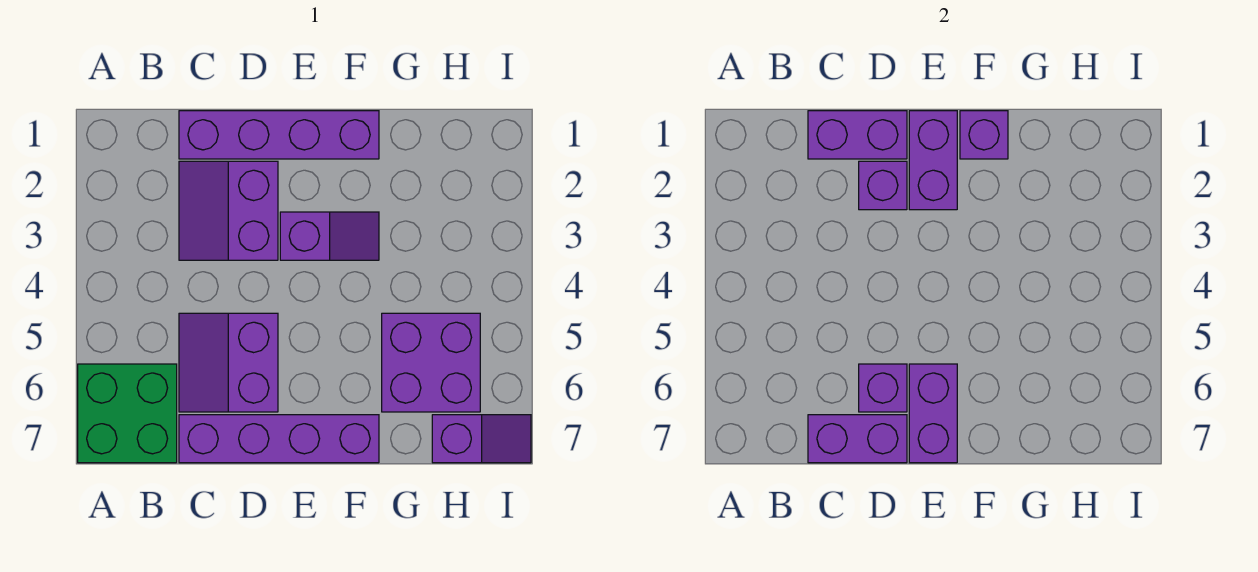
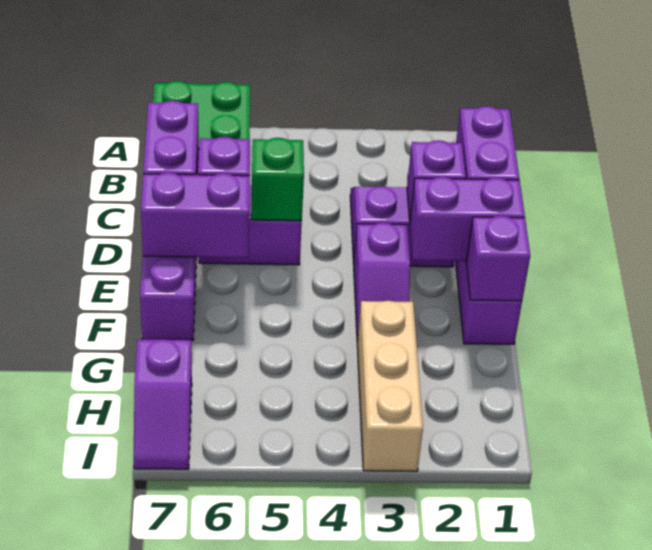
none -> green 1x1 brick [251,138,304,221]
none -> tan 1x3 brick [357,301,423,471]
purple 2x2 brick [382,313,480,412] -> none

